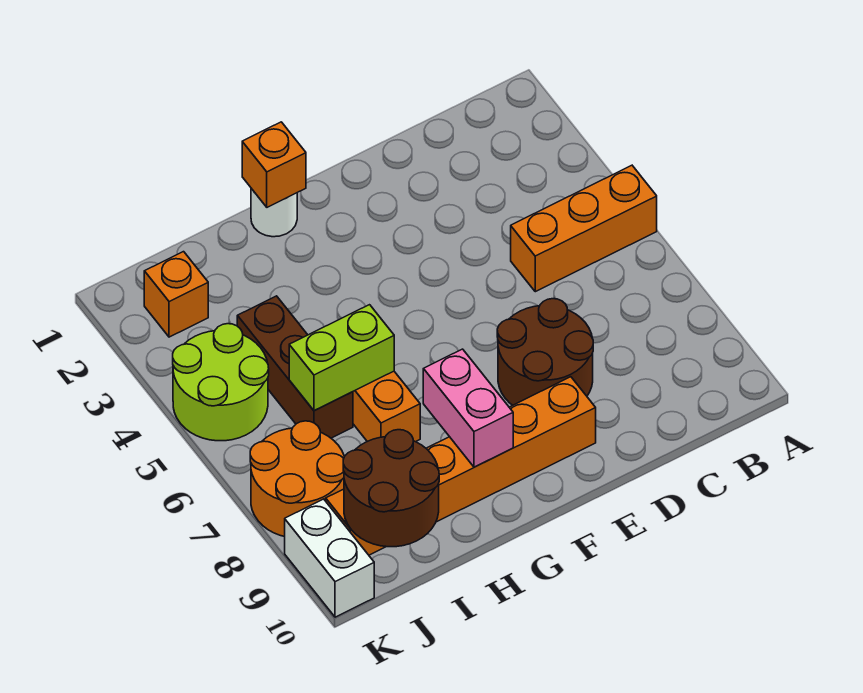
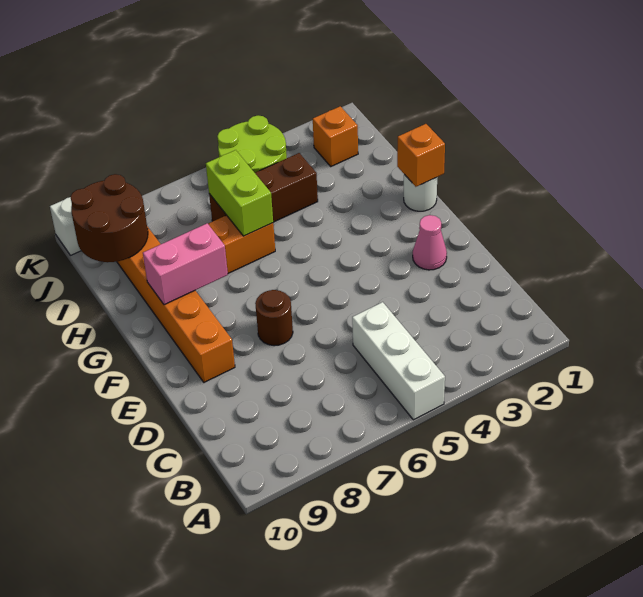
orange 1x3 brick [511,165,657,292] -> white 1x3 brick [352,302,445,420]
brown 2x2 round brick [497,299,593,405] -> brown 1x1 round brick [255,290,293,346]
none -> pink 1x1 cone [413,215,447,270]
orange 2x2 round brick [250,421,344,537] -> none

